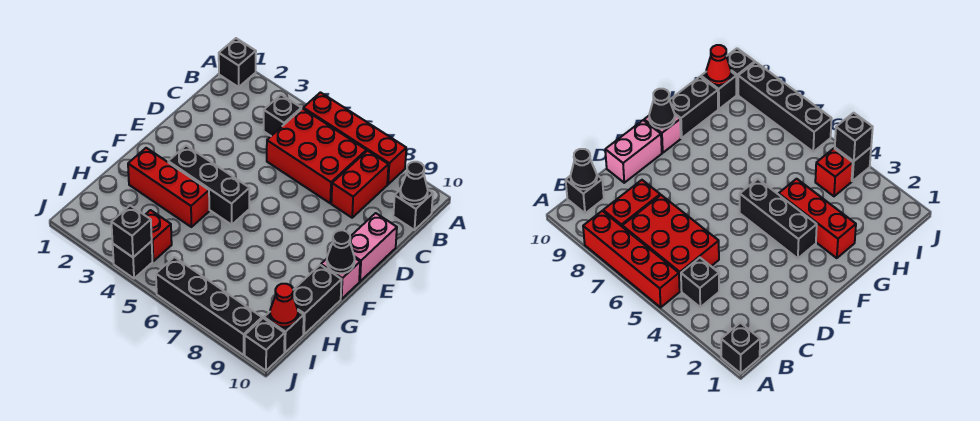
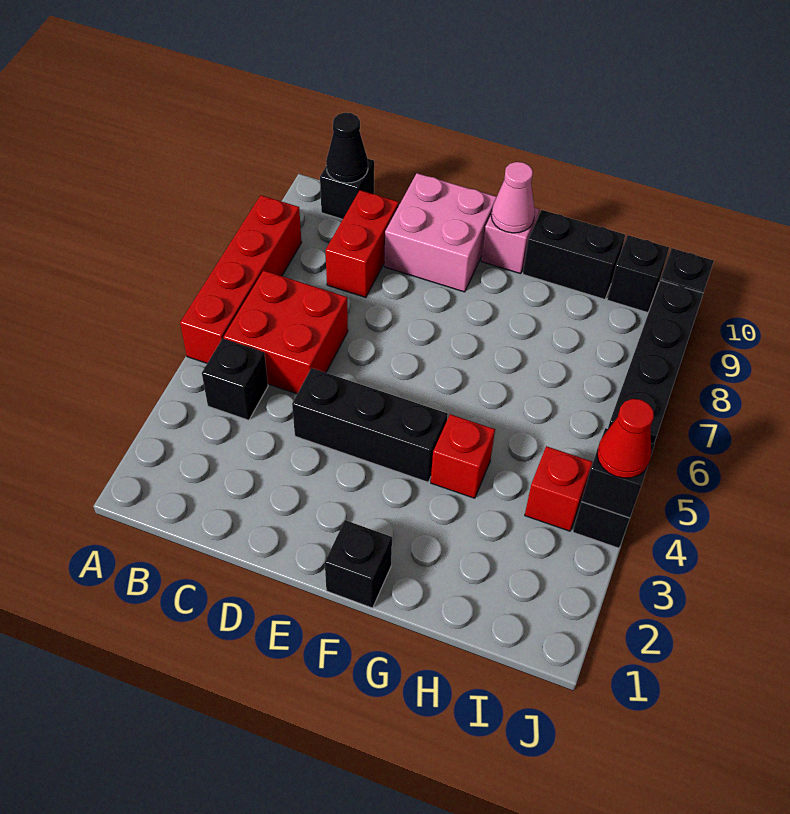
black 1x1 brick [219,38,256,87] -> black 1x1 brick moved to [325,520,392,608]
red 2x3 brick [267,109,366,203] -> red 2x2 brick [224,270,348,394]
red 1x2 brick [331,151,388,218] -> red 1x2 brick turned to [326,190,399,298]
pink 1x2 brick [350,213,397,281] -> pink 2x2 brick [384,173,496,292]
black 1x3 brick [168,146,250,225] -> black 1x3 brick turned to [292,368,448,482]
black 1x1 cone [327,230,355,273] -> pink 1x1 cone [491,162,535,233]
red 1x3 brick [128,148,209,227] -> red 1x1 brick [431,414,495,498]
red 1x1 cone [270,284,298,327] -> red 1x1 cone moved to [597,399,654,478]

